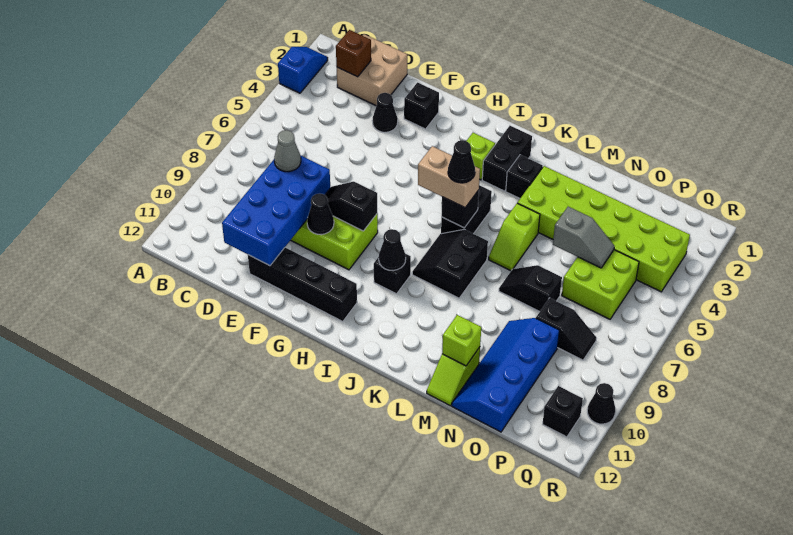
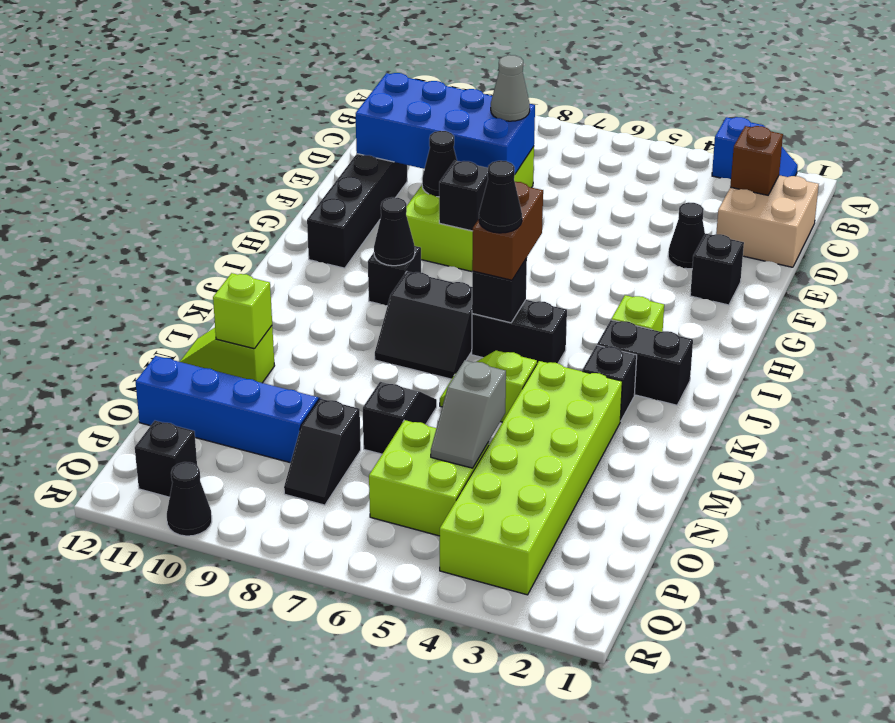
tan 1x2 brick [418,146,480,208] -> brown 1x2 brick [472,182,543,280]
black 2x2 slope [412,229,488,298] -> black 2x2 slope turned to [375,272,472,379]

